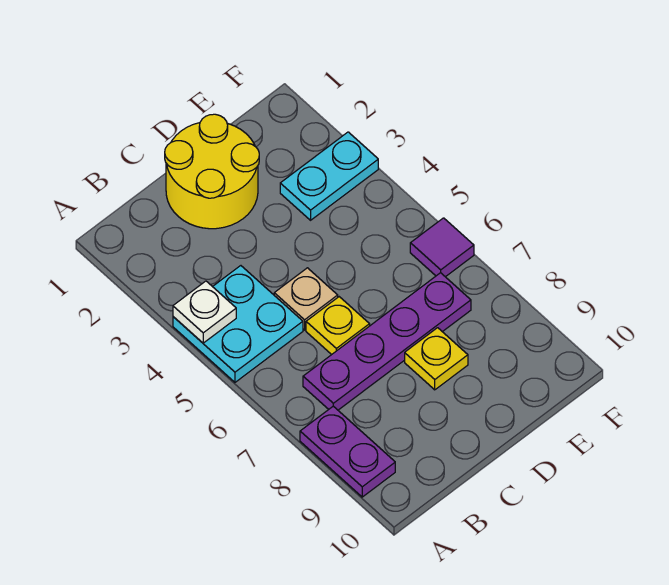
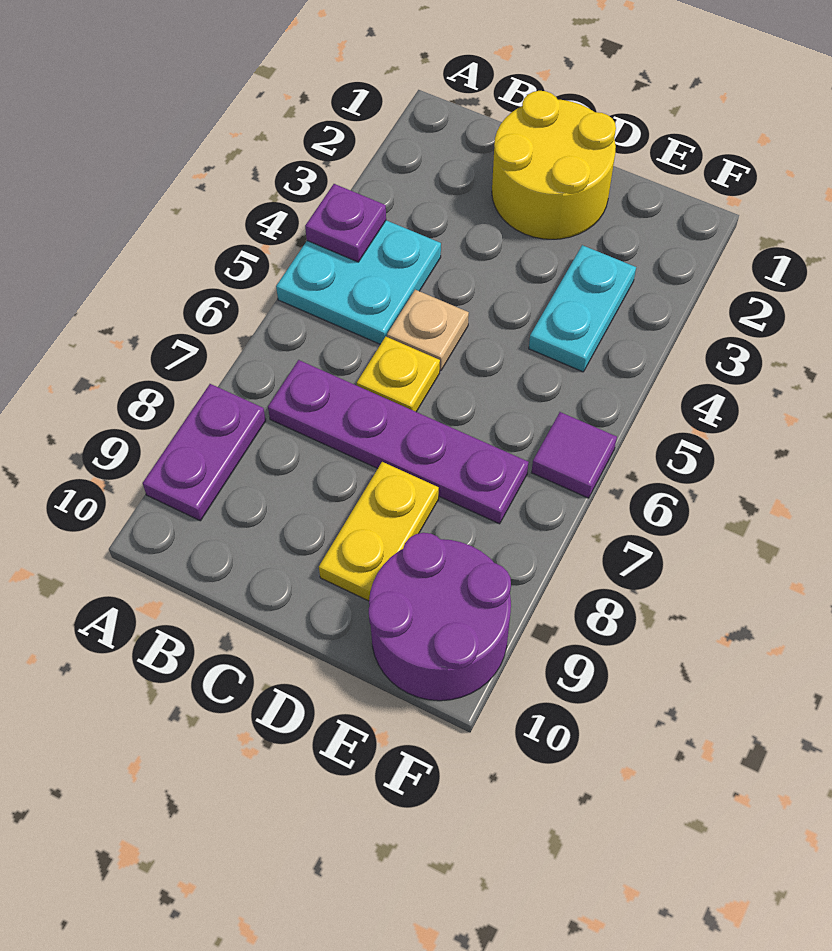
white 1x1 plate [173,281,236,343] -> purple 1x1 plate [305,184,386,262]
yellow 1x1 plate [405,328,468,390] -> yellow 1x2 plate [319,462,439,601]
cyan 1x2 plate [280,132,378,220] -> cyan 1x2 plate turned to [529,245,636,372]
none -> purple 2x2 round brick [369,533,511,701]

